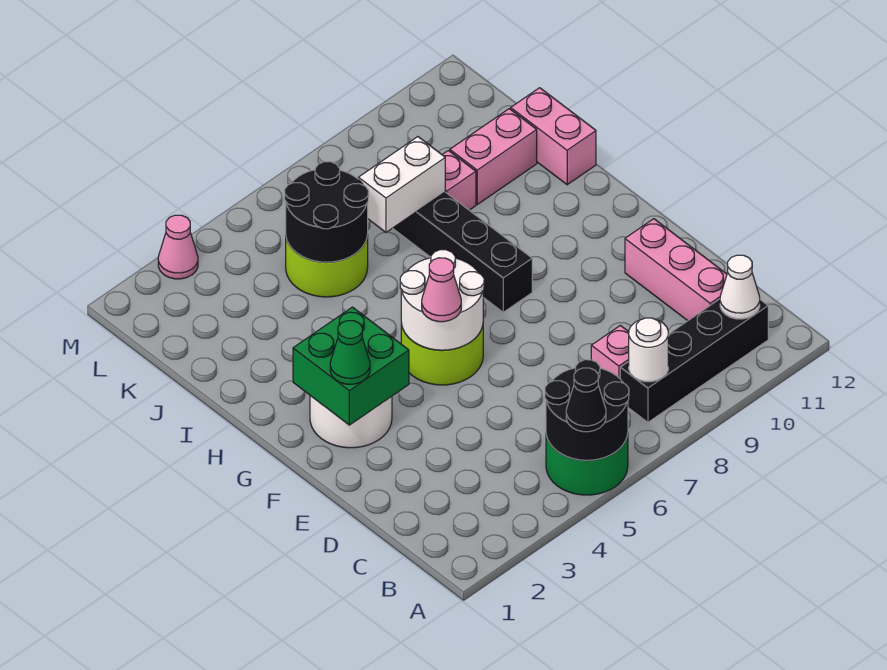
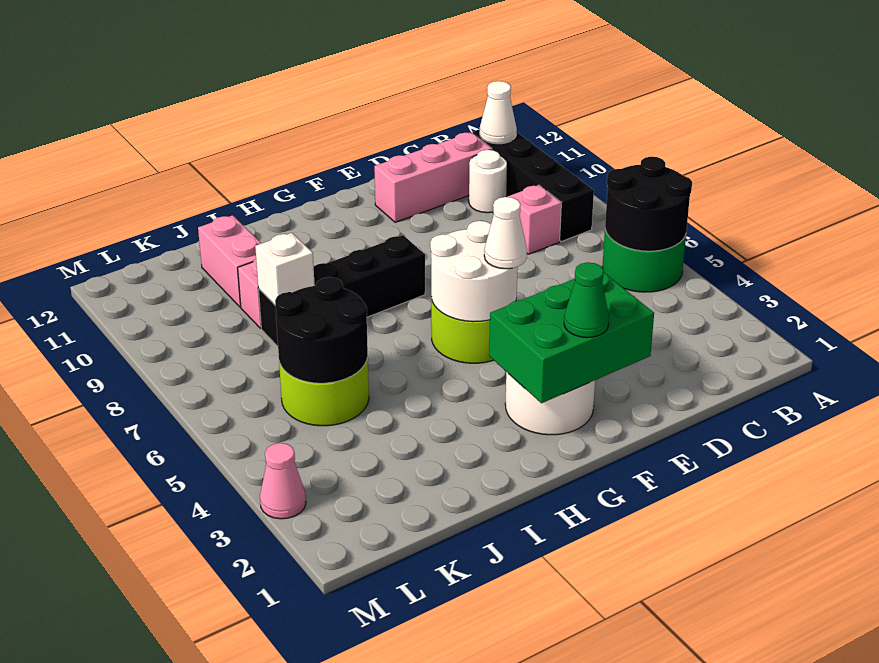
black 1x1 cone [566,368,606,432] -> none
white 1x1 round brick [629,318,668,382] -> white 1x1 round brick moved to [469,150,507,213]
green 2x2 brick [293,307,409,425] -> green 2x3 brick [489,273,654,403]
pink 1x1 cone [422,258,461,322] -> white 1x1 cone [484,197,527,269]
pink 1x2 brick [511,88,596,185] -> none
white 1x2 brick [358,137,445,232] -> white 1x1 brick [255,233,315,305]

